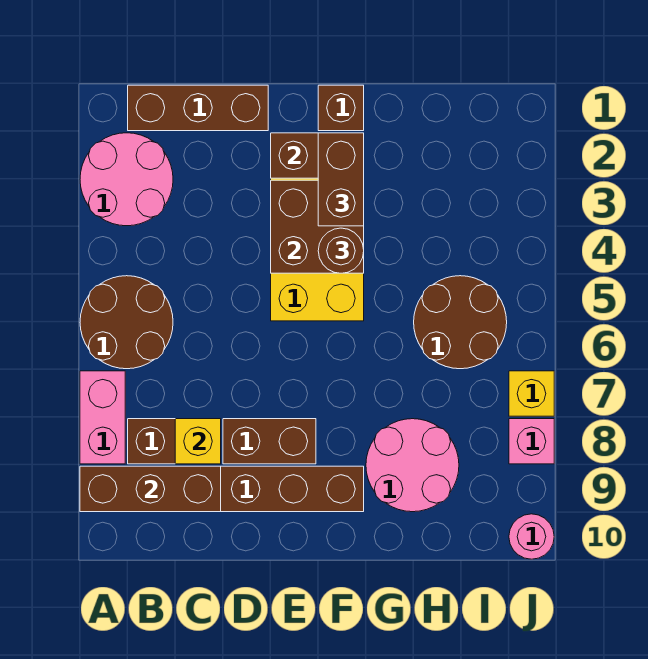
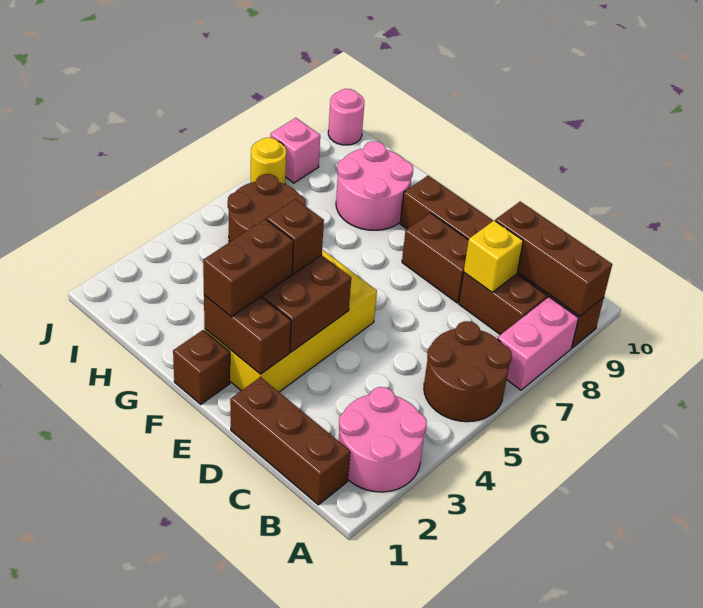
brown 1x1 round brick [318,228,364,273] -> brown 1x1 brick [267,199,324,274]
yellow 1x1 brick [509,371,554,416] -> yellow 1x1 round brick [251,138,286,184]

